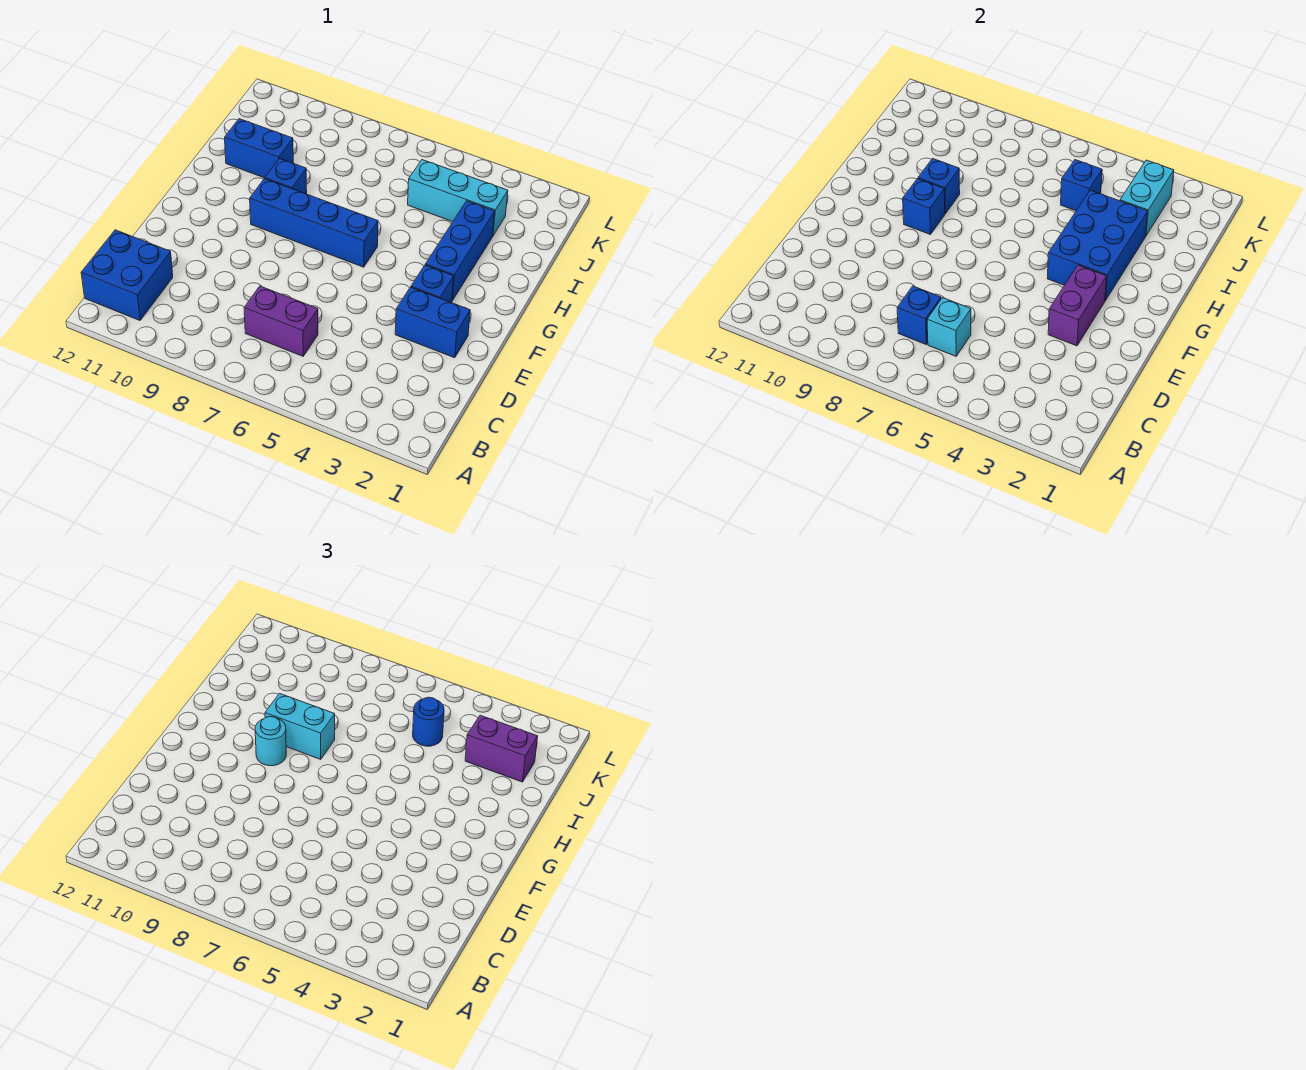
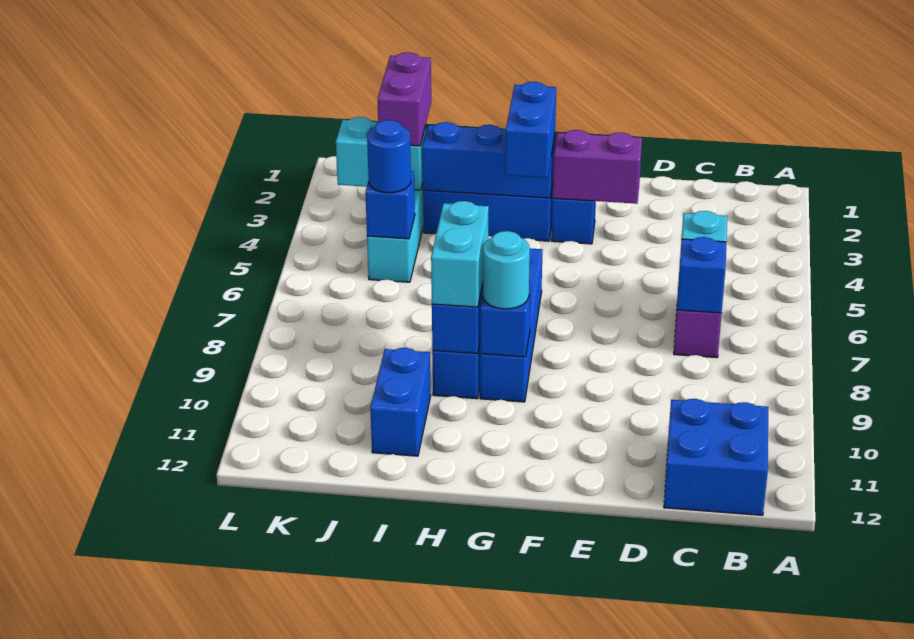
blue 1x2 brick [395,287,470,358] -> blue 1x2 brick moved to [505,82,556,178]
blue 2x3 brick [1047,190,1148,301] -> blue 1x3 brick [422,122,555,198]

